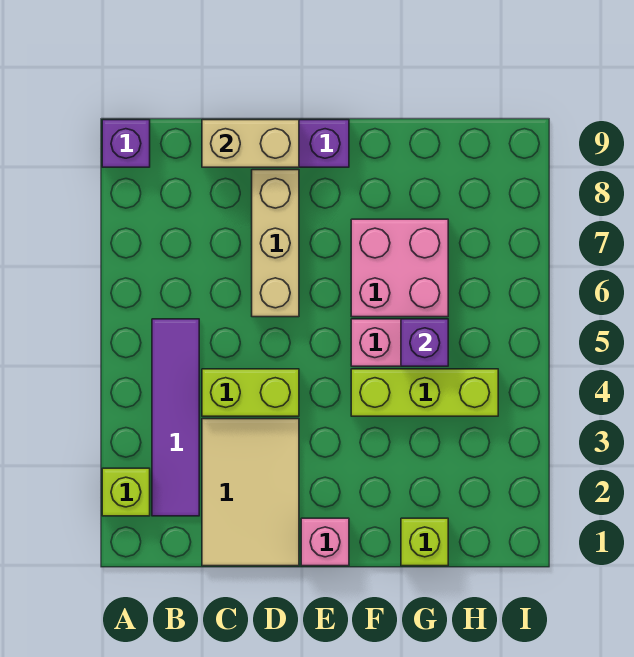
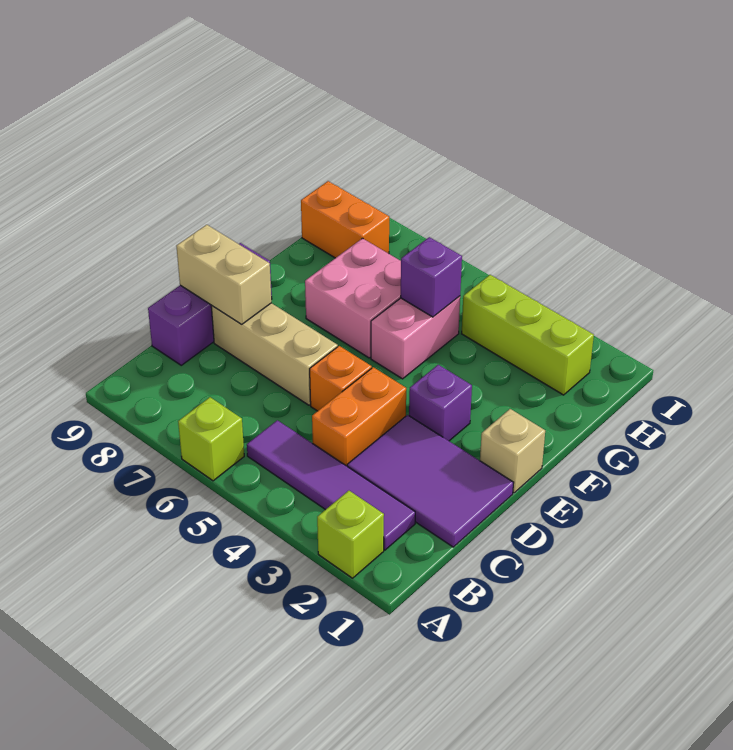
purple 1x1 brick [102,120,150,167] -> purple 1x1 brick moved to [409,365,472,441]
tan 2x3 tile [202,419,299,566] -> purple 2x3 tile [347,415,514,547]
lime 1x2 brick [202,369,299,416] -> orange 1x2 brick [312,367,406,466]
tan 1x2 brick [202,120,299,167] -> tan 1x2 brick turned to [176,225,271,324]
none -> orange 1x1 brick [310,346,372,411]
pink 1x1 brick [301,518,349,566] -> tan 1x1 brick [480,409,545,493]
lime 1x3 brick [351,369,498,416] -> lime 1x3 brick turned to [462,275,594,395]
lime 1x1 brick [401,518,448,566] -> lime 1x1 brick moved to [178,397,244,481]
none -> orange 1x2 brick [301,181,389,258]

